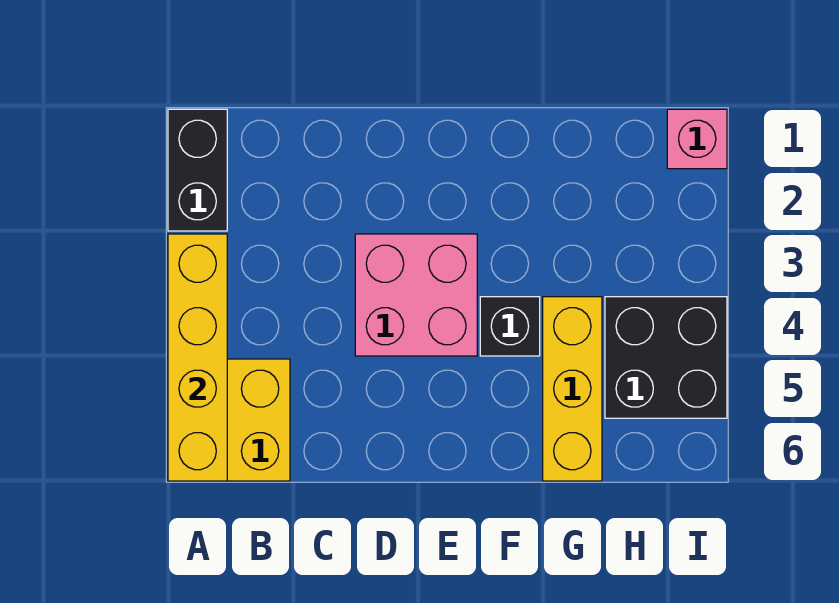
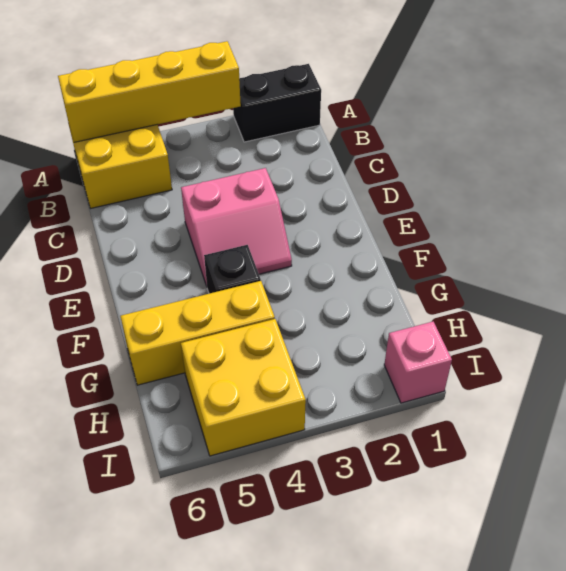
pink 2x2 brick [355,234,477,356] -> pink 2x2 slope [181,168,292,286]
black 2x2 brick [605,297,727,418] -> yellow 2x2 brick [181,319,306,456]

